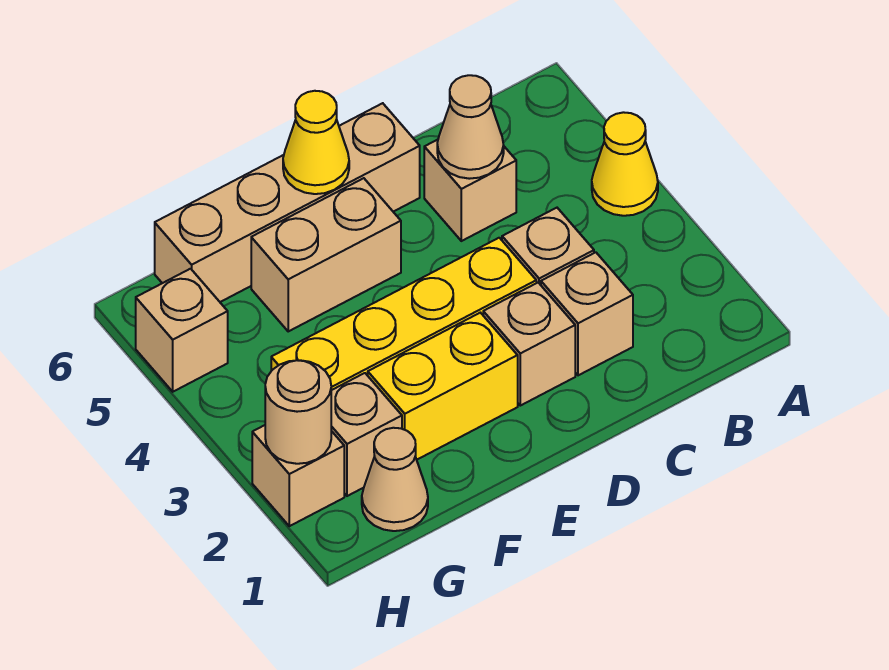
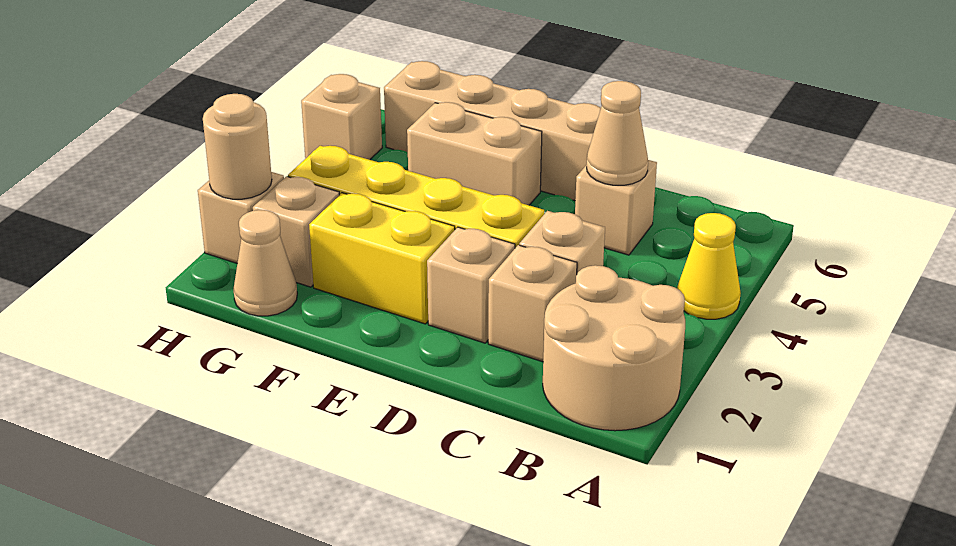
none -> tan 2x2 round brick [543,265,685,431]
yellow 1x1 cone [283,91,349,194] -> none

